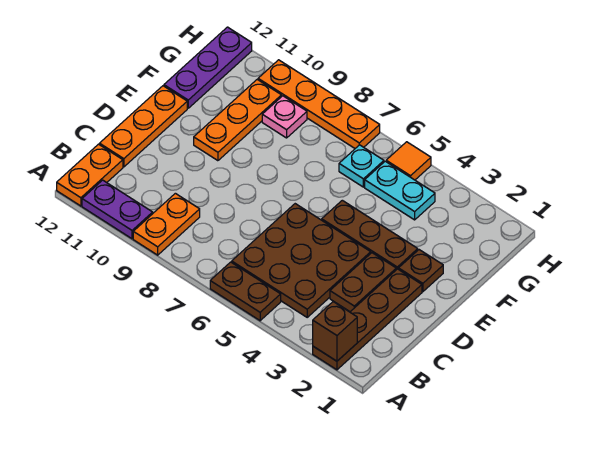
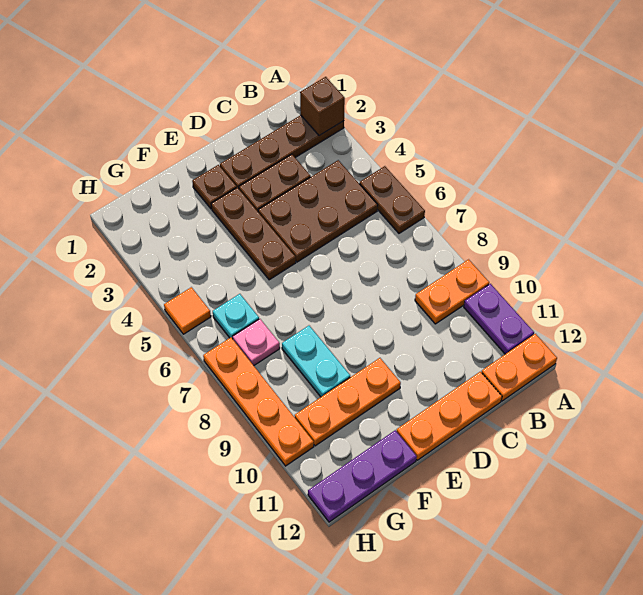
brown 3x3 plate [232,204,371,317] -> brown 2x3 plate [258,160,378,262]
cyan 1x2 plate [365,161,435,220] -> cyan 1x2 plate moved to [282,326,350,397]
pink 1x1 plate [262,96,307,138] -> pink 1x1 plate moved to [233,319,280,366]

